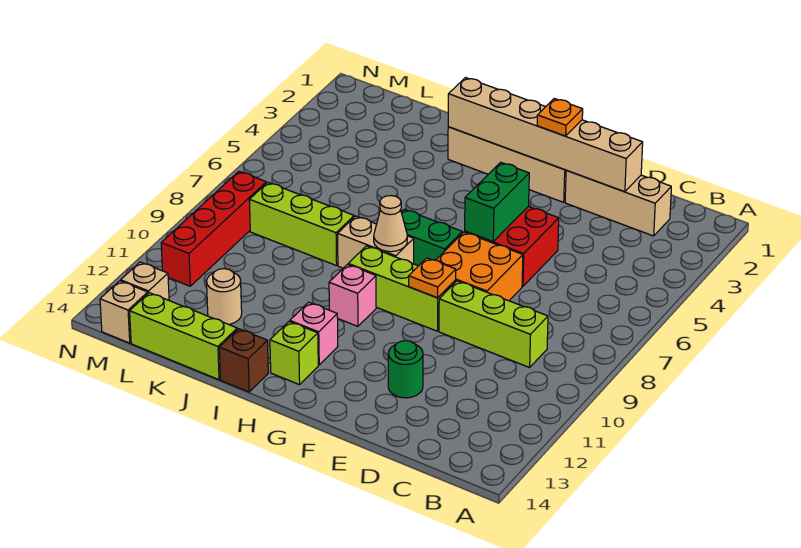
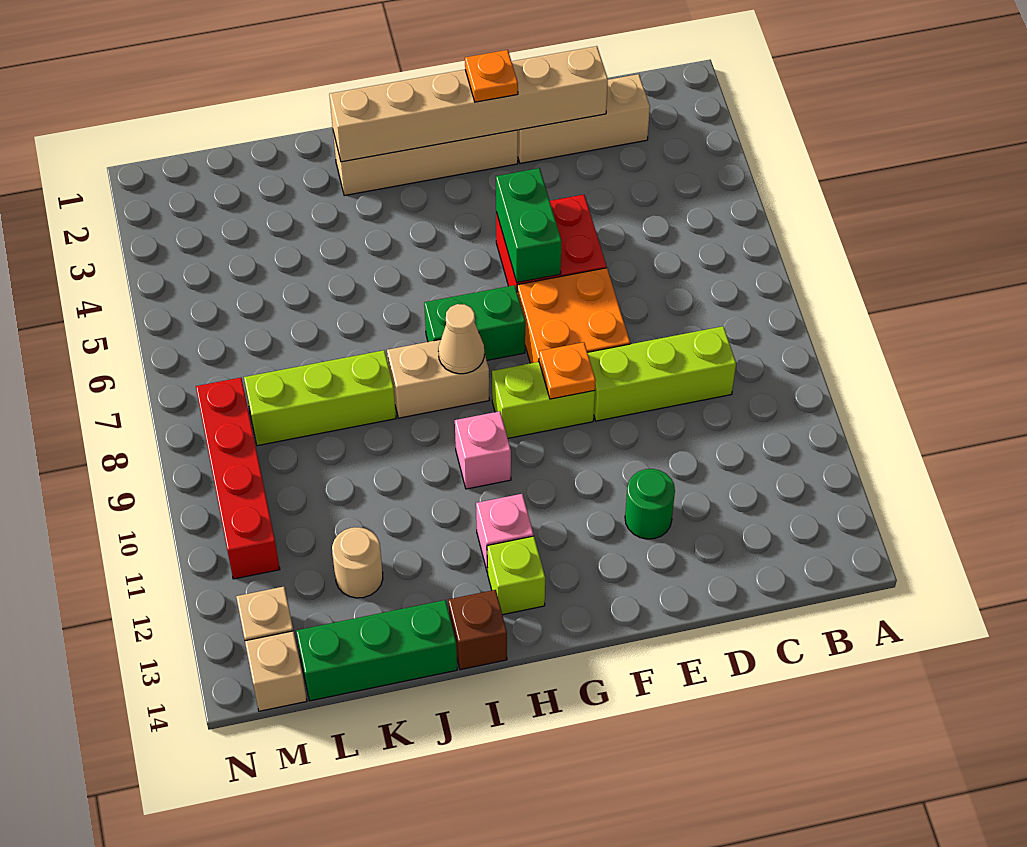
lime 1x3 brick [348,246,456,331] -> lime 1x2 brick [492,362,595,438]
lime 1x3 brick [130,293,237,380] -> green 1x3 brick [296,600,457,701]

